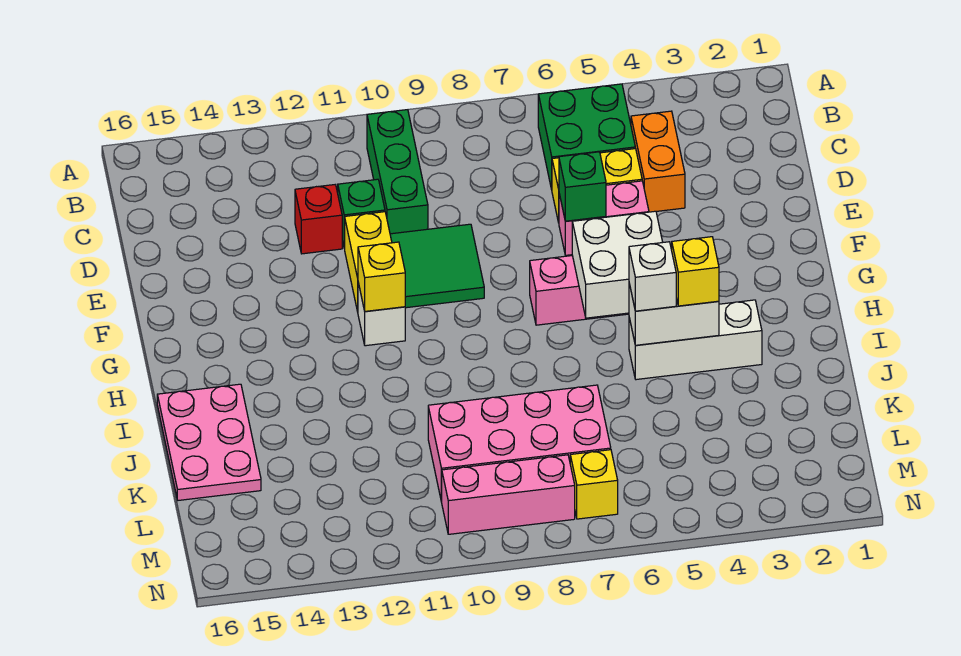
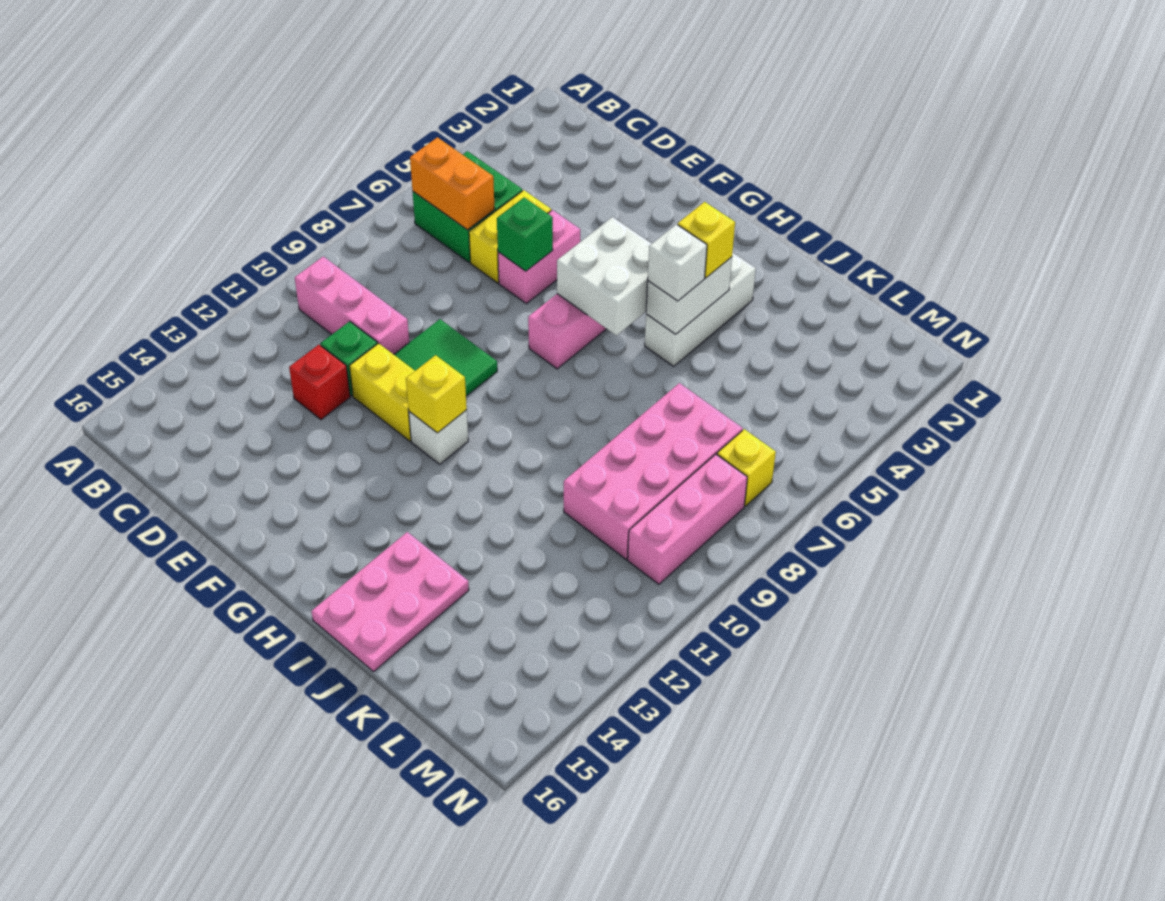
green 1x3 brick [367,110,428,234] -> pink 1x3 brick [295,256,409,354]
orange 1x2 brick [631,111,685,212] -> orange 1x2 brick moved to [410,137,495,230]
pink 2x3 plate [157,384,261,500] -> pink 2x3 plate turned to [311,532,469,672]

